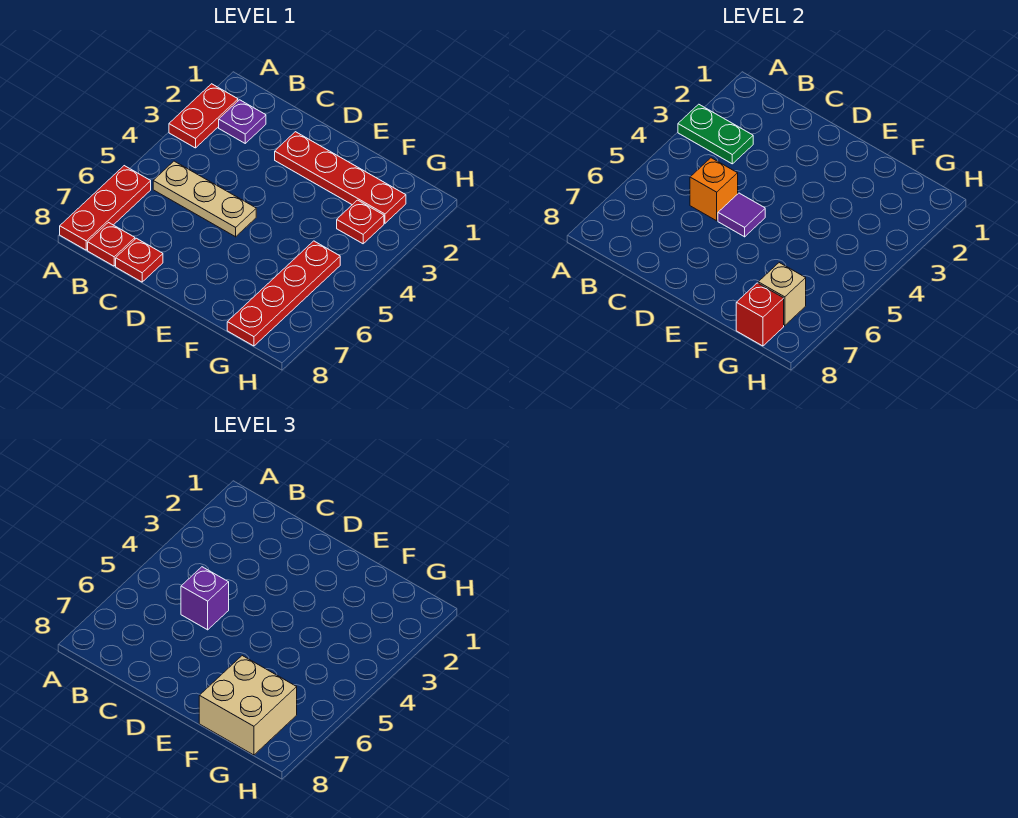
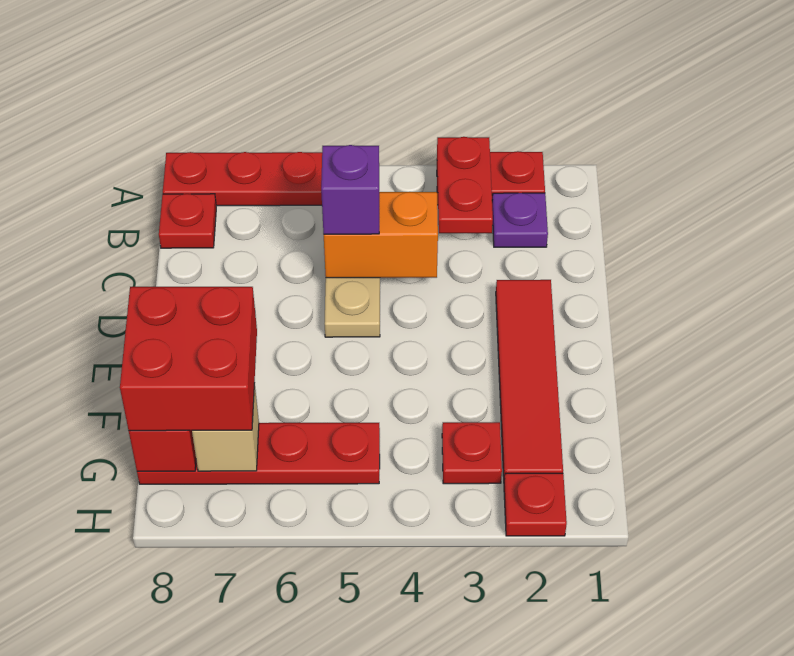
green 1x2 plate [678,104,753,164] -> red 1x2 plate [437,137,493,233]
orange 1x1 brick [690,158,738,221] -> orange 1x2 brick [324,192,438,278]
red 1x1 plate [116,238,163,282] -> red 1x1 plate moved to [504,473,567,536]
red 1x4 plate [275,132,406,223] -> red 1x4 tile [496,280,563,479]
purple 1x1 tile [718,193,765,237] -> none
tan 2x2 brick [199,656,297,755] -> red 2x2 brick [120,287,257,431]

